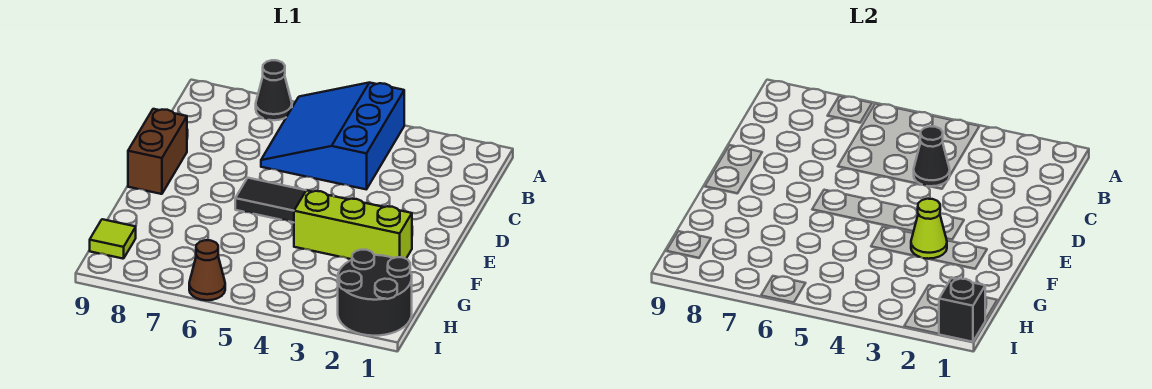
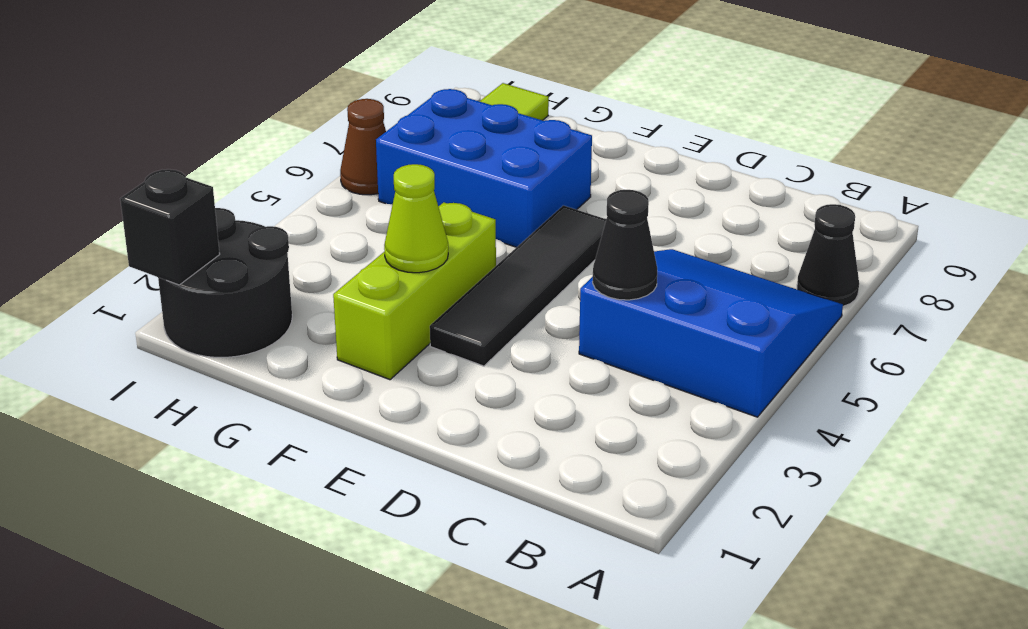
brown 1x2 brick [128,109,187,194] -> none
none -> blue 2x3 brick [376,89,592,247]

